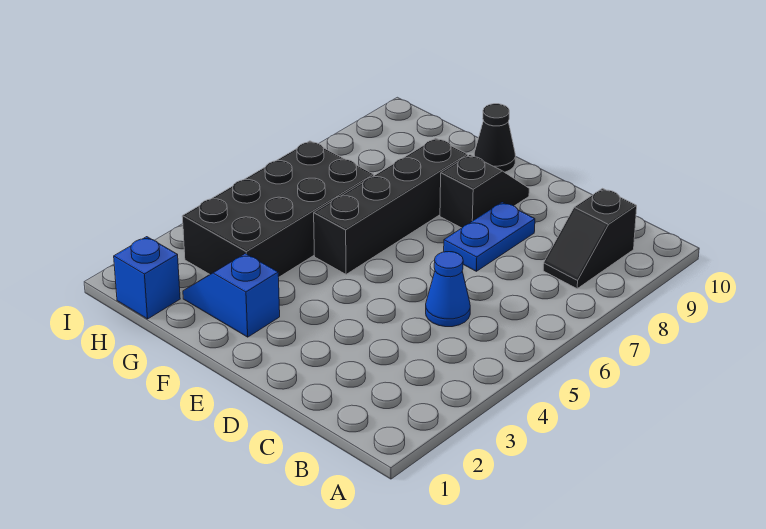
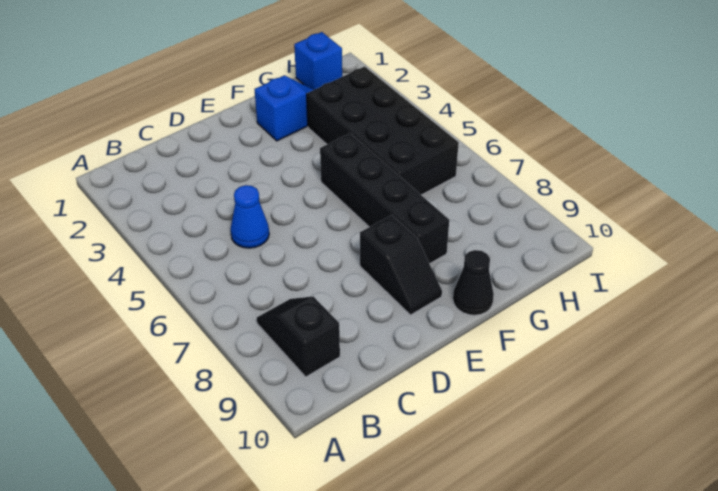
blue 1x2 plate [444,202,535,271] -> none

